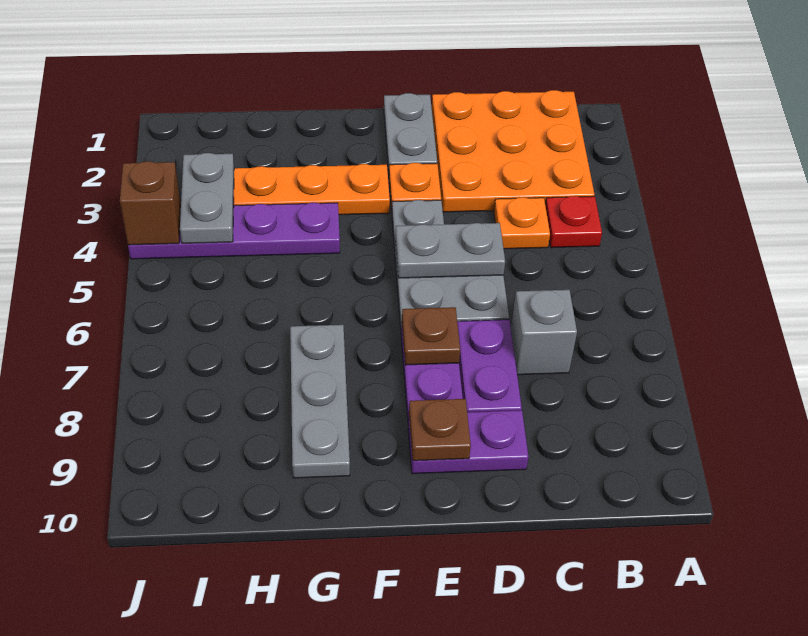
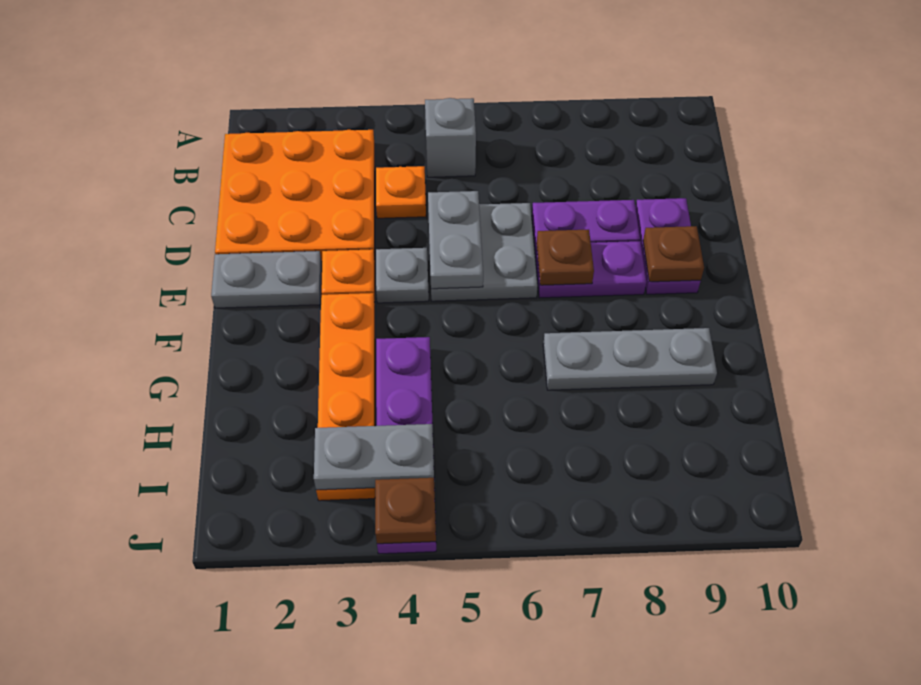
red 1x1 plate [545,196,602,248] -> none
grey 1x1 brick [511,290,577,375] -> grey 1x1 brick moved to [425,98,476,177]
brown 1x1 brick [120,161,181,245] -> brown 1x1 plate [375,478,436,544]

